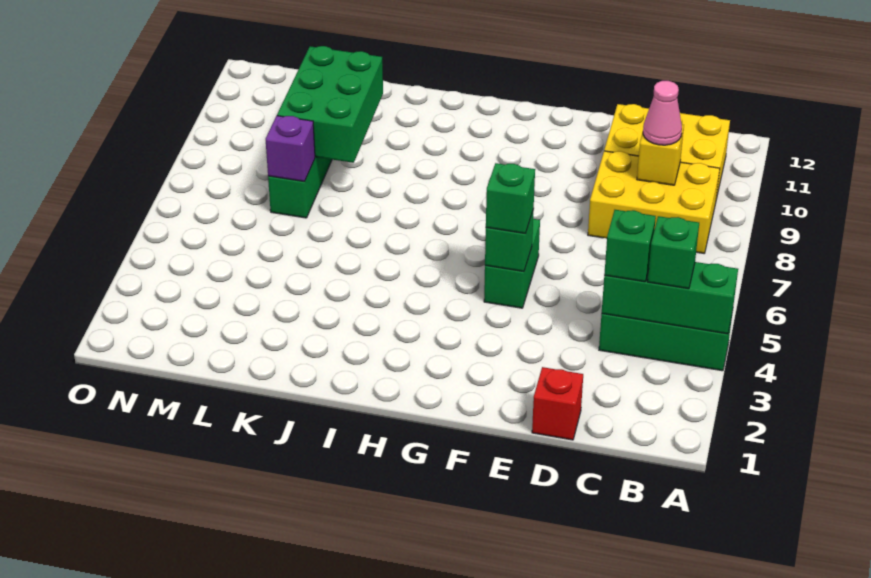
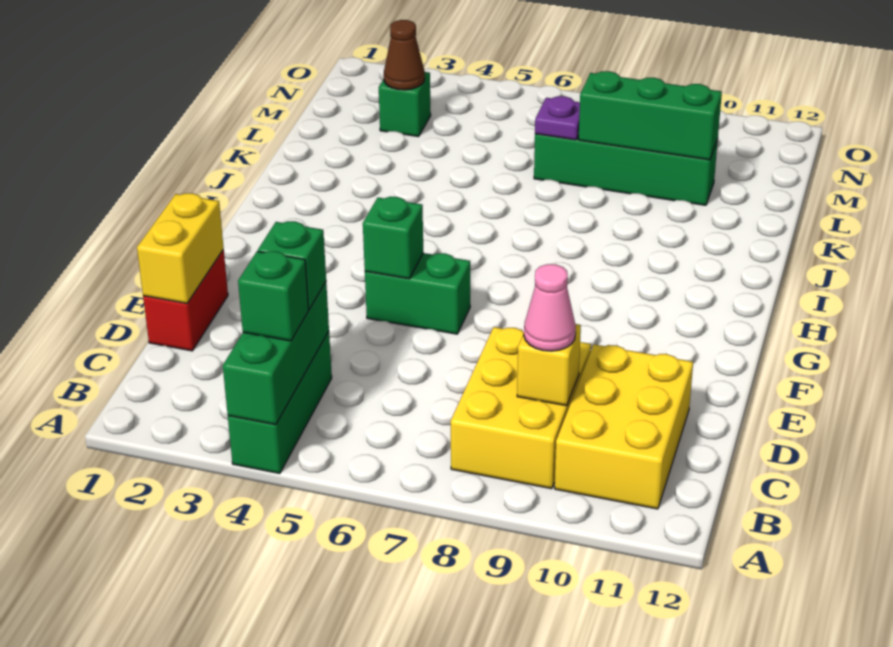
red 1x1 brick [532,367,583,440] -> red 1x2 brick [143,250,228,351]
none -> yellow 1x2 brick [137,193,224,303]
green 1x1 brick [486,163,535,233] -> green 1x1 brick moved to [379,72,431,137]
green 2x3 brick [277,46,383,163] -> green 1x3 brick [579,71,722,160]
purple 1x1 brick [266,116,315,182] -> purple 1x1 plate [535,96,580,140]
none -> brown 1x1 cone [384,20,425,90]

